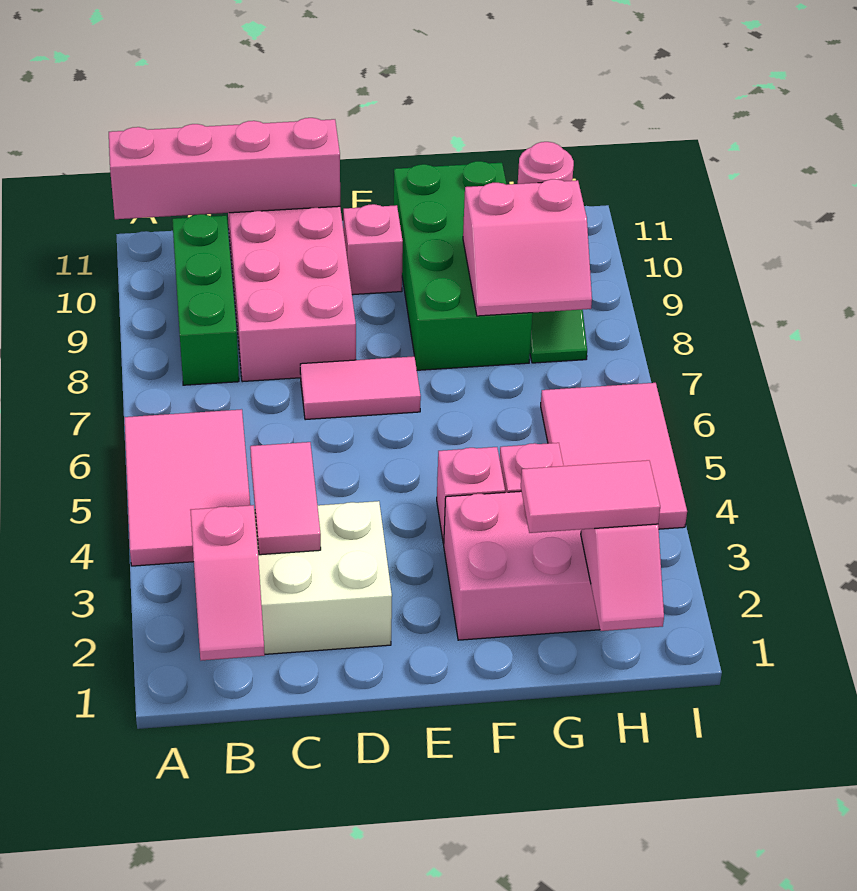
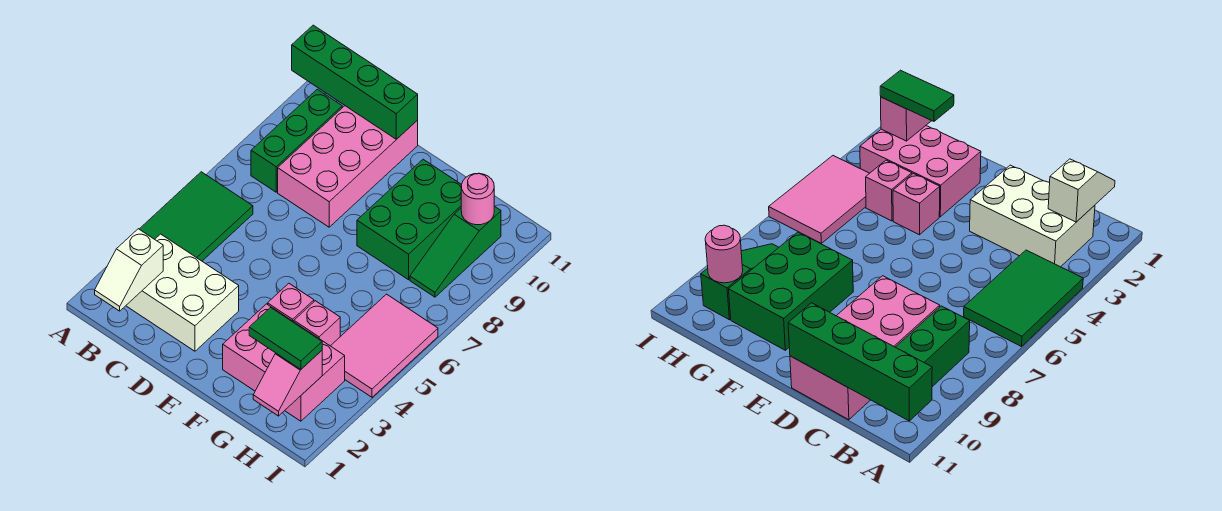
pink 2x3 tile [124,409,250,566] -> green 2x3 tile [140,172,253,261]
pink 1x4 brick [109,118,340,219] -> green 1x4 brick [292,25,418,139]
pink 1x2 slope [190,505,265,660] -> white 1x2 slope [95,229,163,311]
pink 1x2 tile [250,442,321,555] -> none
pink 1x2 tile [300,356,421,420] -> none
pink 1x1 brick [343,204,403,295] -> none
green 2x4 brick [394,161,533,370] -> green 2x3 brick [357,159,461,280]
pink 1x2 tile [521,460,660,533] -> green 1x2 tile [249,308,322,369]
pink 2x2 slope [463,179,592,316] -> none

